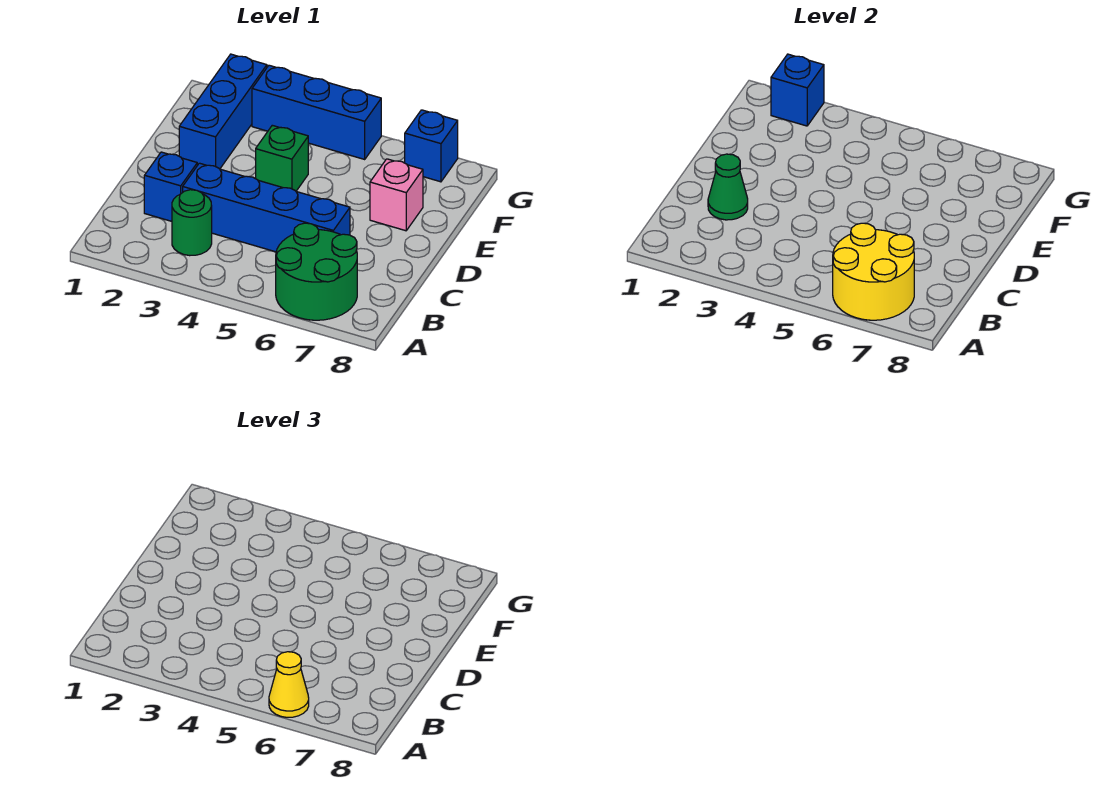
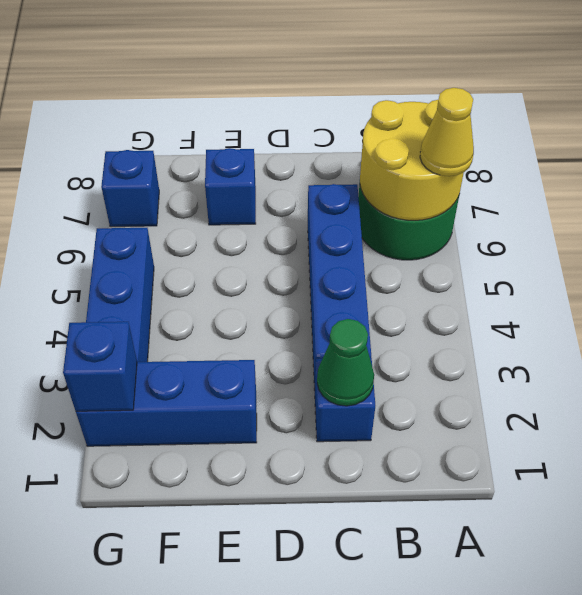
green 1x1 round brick [172,190,212,256] -> none
green 1x1 brick [256,125,308,191] -> none
pink 1x1 brick [370,159,423,231] -> blue 1x1 brick [205,148,256,225]

